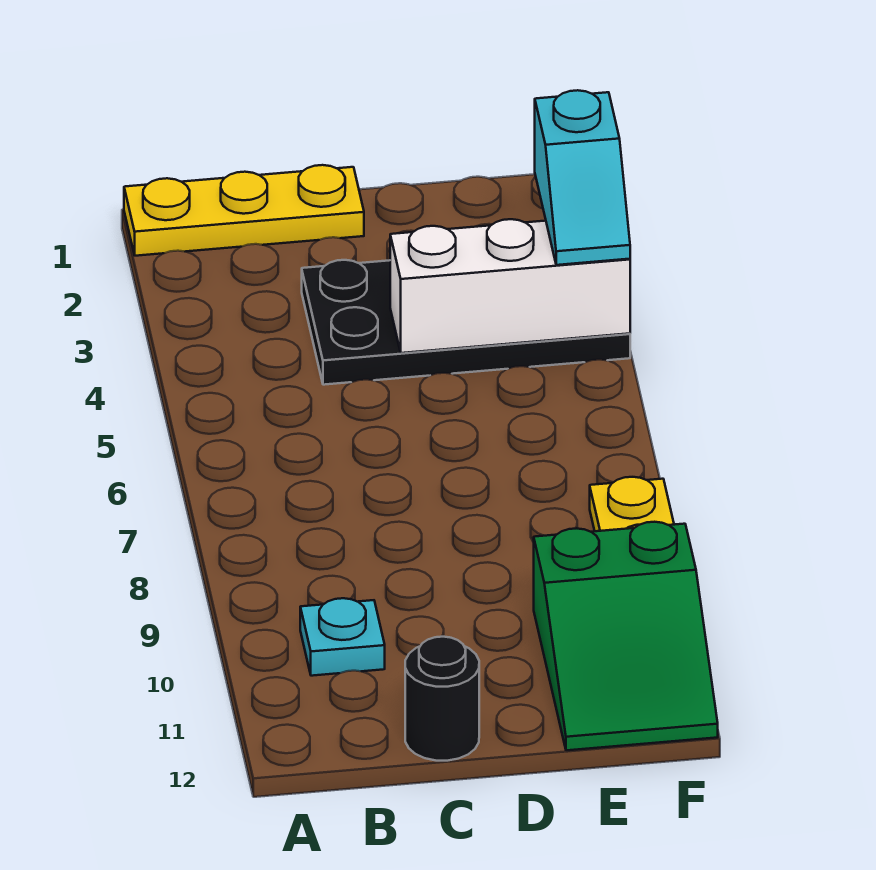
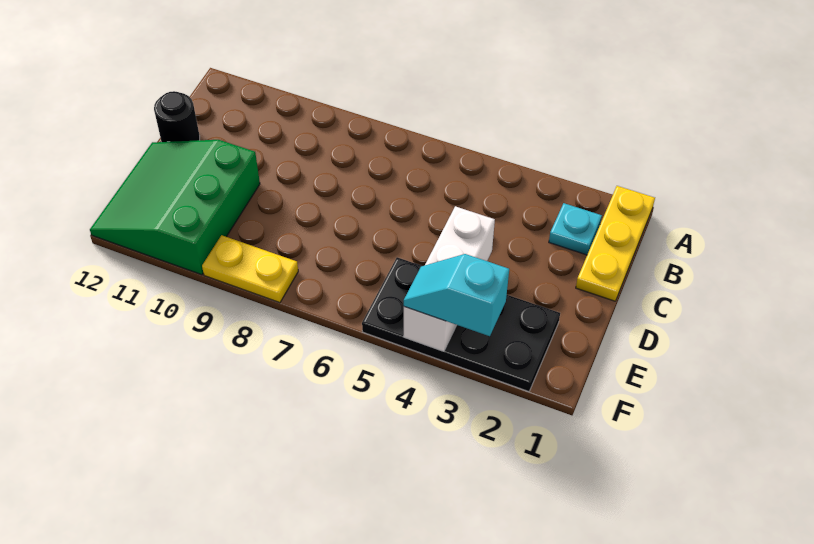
cyan 1x1 plate [300,598,385,676] -> cyan 1x1 plate moved to [549,203,602,255]
black 2x4 plate [302,260,630,385] -> black 2x4 plate turned to [362,257,560,392]
green 2x3 slope [534,522,718,750] -> green 3x3 slope [90,140,260,275]

